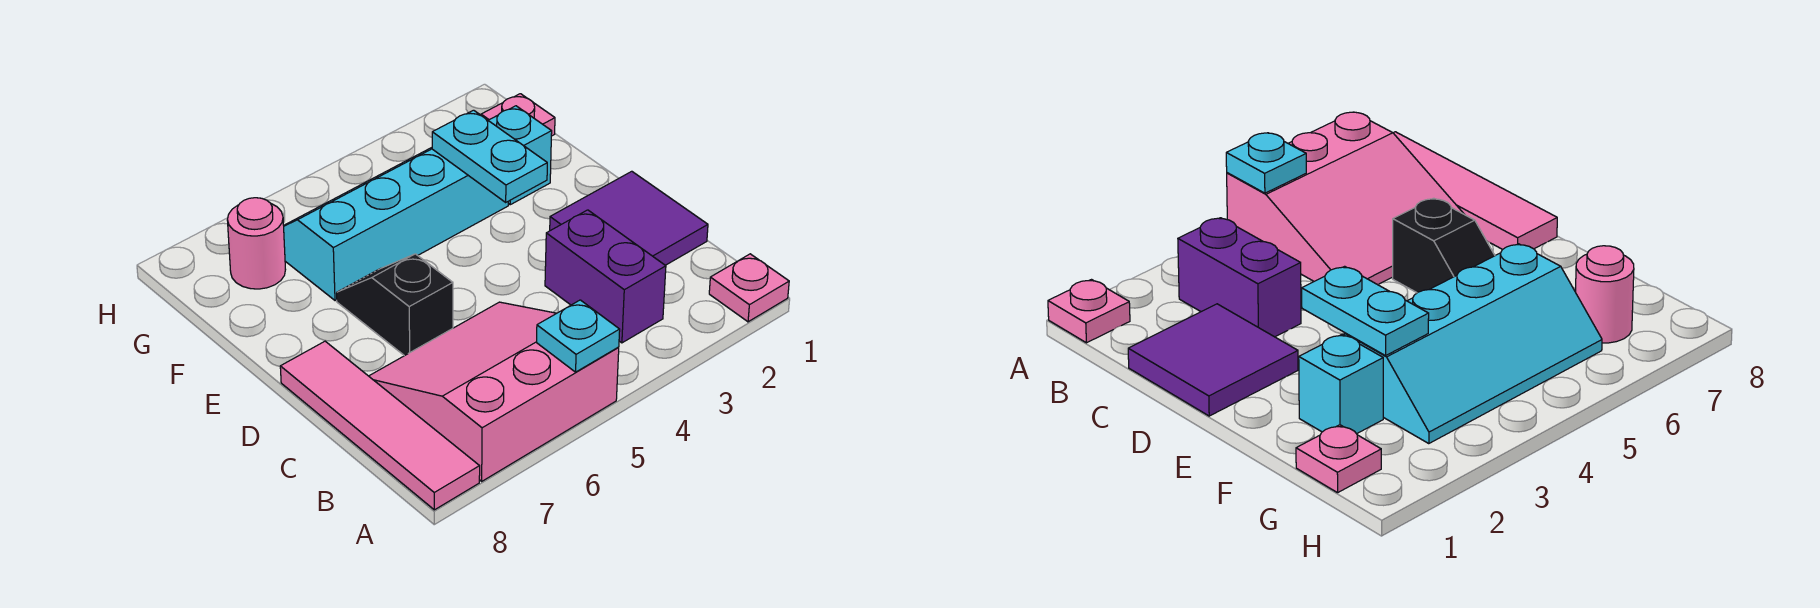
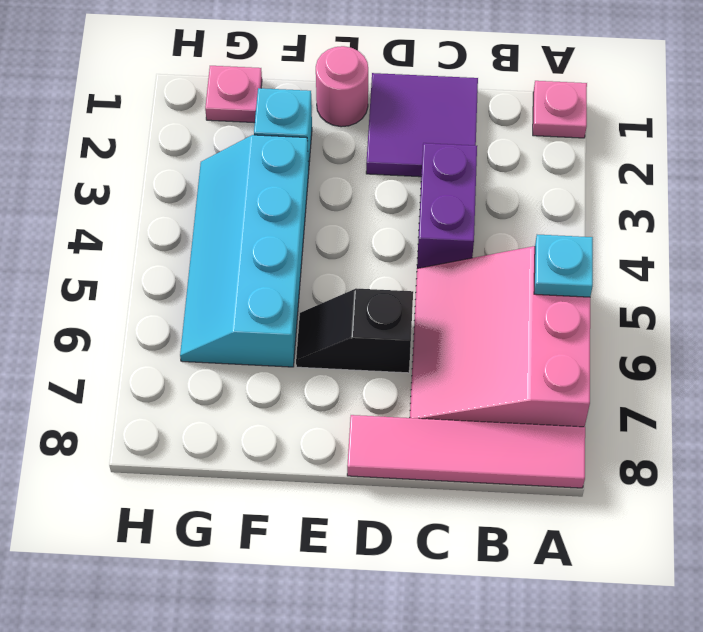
purple 1x2 brick [545,210,666,343] -> purple 1x2 brick turned to [417,143,477,268]
cyan 1x2 plate [432,110,547,202] -> none
pink 1x1 round brick [227,198,286,289] -> pink 1x1 round brick moved to [316,46,368,127]

